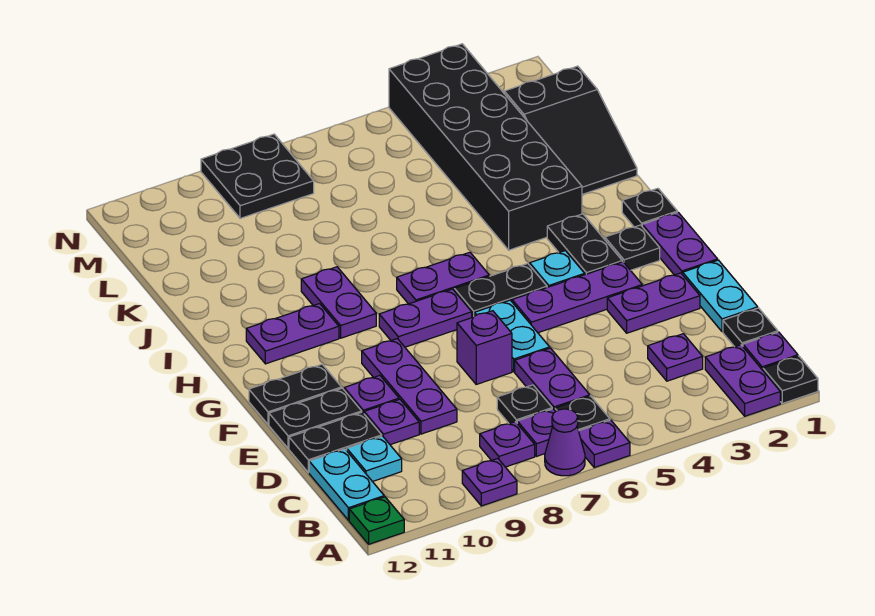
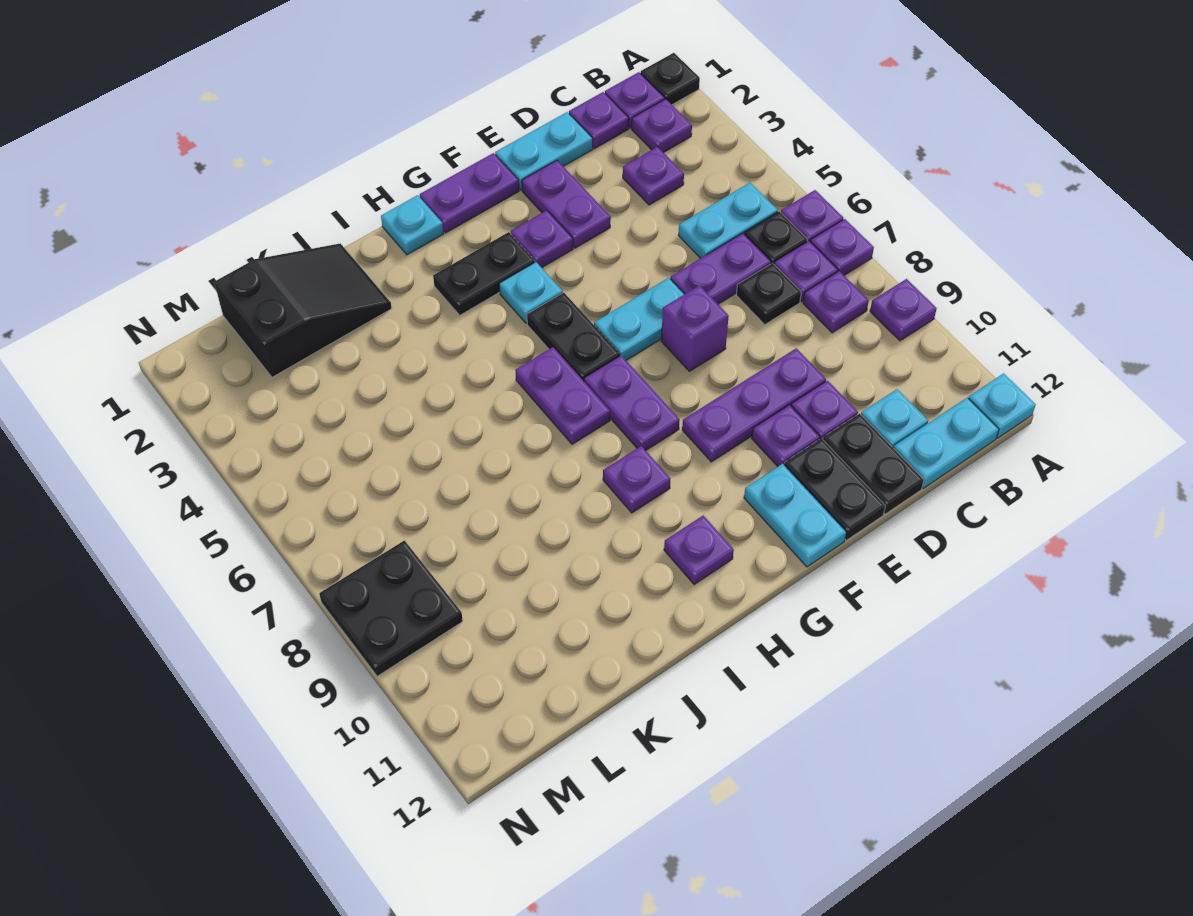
purple 1x2 plate [705,345,780,416] -> purple 1x1 plate [632,99,692,153]
purple 1x1 cone [545,409,585,476] -> purple 1x1 plate [811,219,874,275]
green 1x1 plate [349,497,404,544] -> cyan 1x1 plate [968,373,1036,438]
none -> cyan 1x2 plate [678,183,778,258]
black 1x1 plate [723,308,778,347] -> purple 1x1 plate [569,92,629,149]
purple 1x3 plate [512,262,642,333] -> purple 1x1 plate [511,210,573,268]
black 1x2 plate [249,364,341,425] -> cyan 1x2 plate [744,464,846,567]
black 1x1 plate [605,225,660,270] -> none
black 1x1 plate [622,188,677,227] -> cyan 1x1 plate [381,195,444,255]
purple 1x2 plate [301,267,376,338] -> purple 1x1 plate [603,446,670,513]
purple 1x2 plate [246,304,339,364] -> purple 1x1 plate [664,515,734,585]
black 2x6 brick [389,44,582,250] -> none

